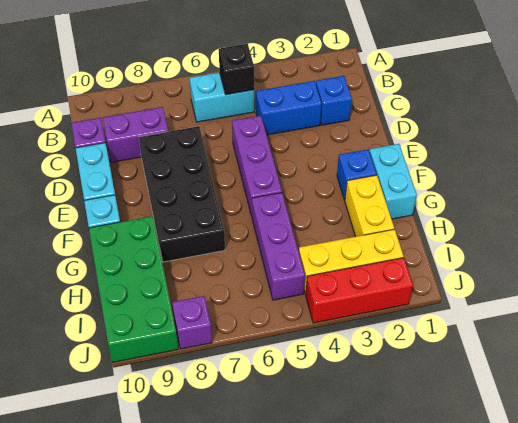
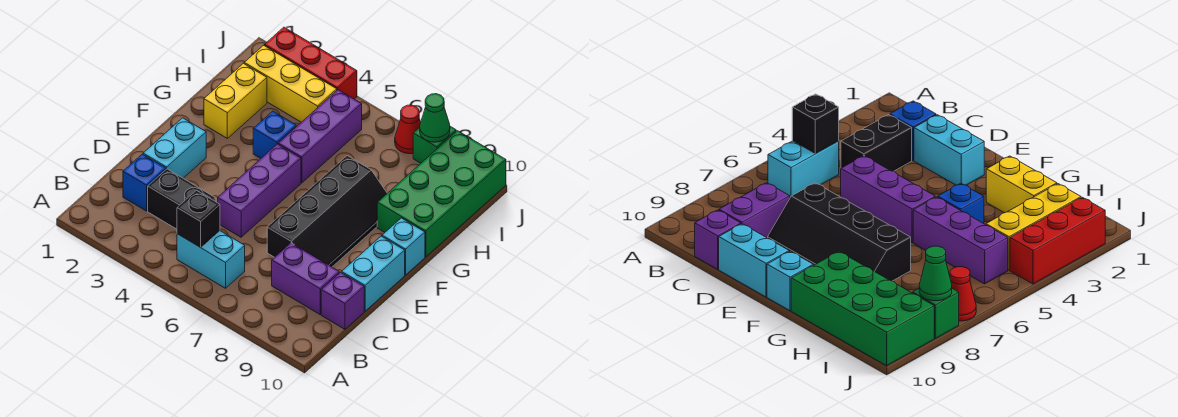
blue 1x2 brick [256,81,322,135] -> black 1x2 brick [148,169,215,229]
black 2x4 brick [139,126,225,262] -> black 2x4 slope [267,156,387,267]
cyan 1x2 brick [370,144,417,219] -> cyan 1x2 brick moved to [143,118,206,178]
blue 1x1 brick [337,149,377,200] -> blue 1x1 brick moved to [253,111,296,158]
none -> red 1x1 cone [395,105,421,154]
purple 1x1 brick [172,296,212,349] -> green 1x1 brick [413,126,456,163]
none -> green 1x1 cone [420,94,450,142]

